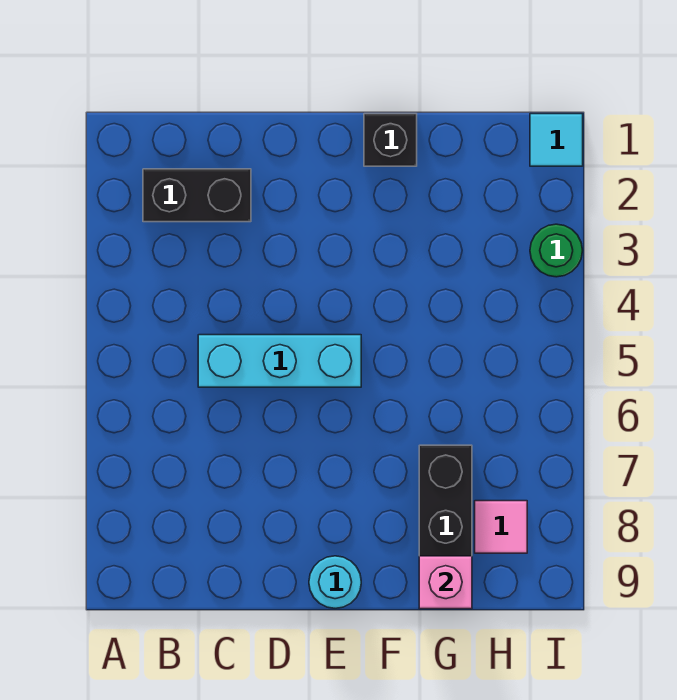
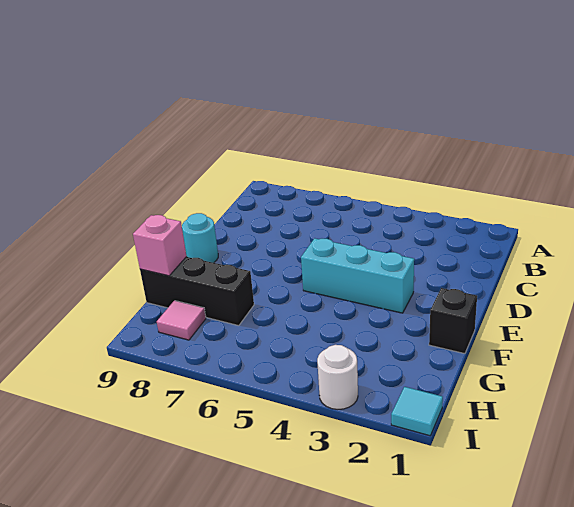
black 1x2 brick [143,169,251,222] -> none
cyan 1x3 brick [198,335,361,387] -> cyan 1x3 brick turned to [301,238,414,313]
green 1x1 round brick [530,224,583,277] -> white 1x1 round brick [317,345,358,410]

